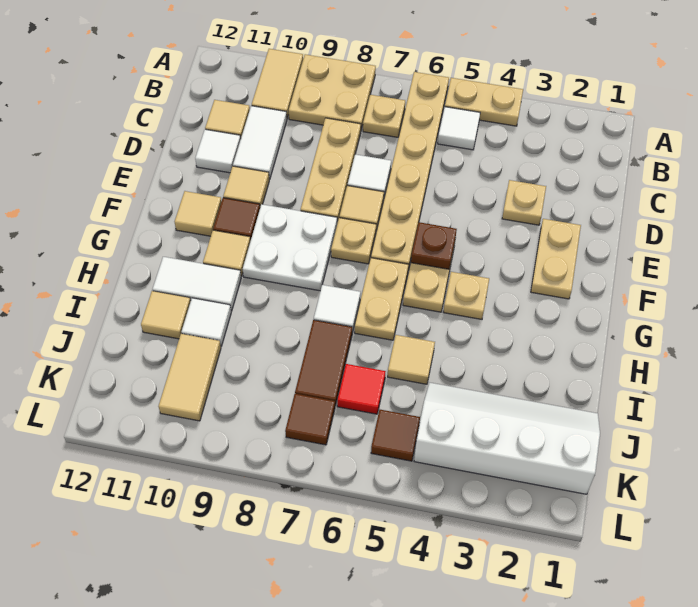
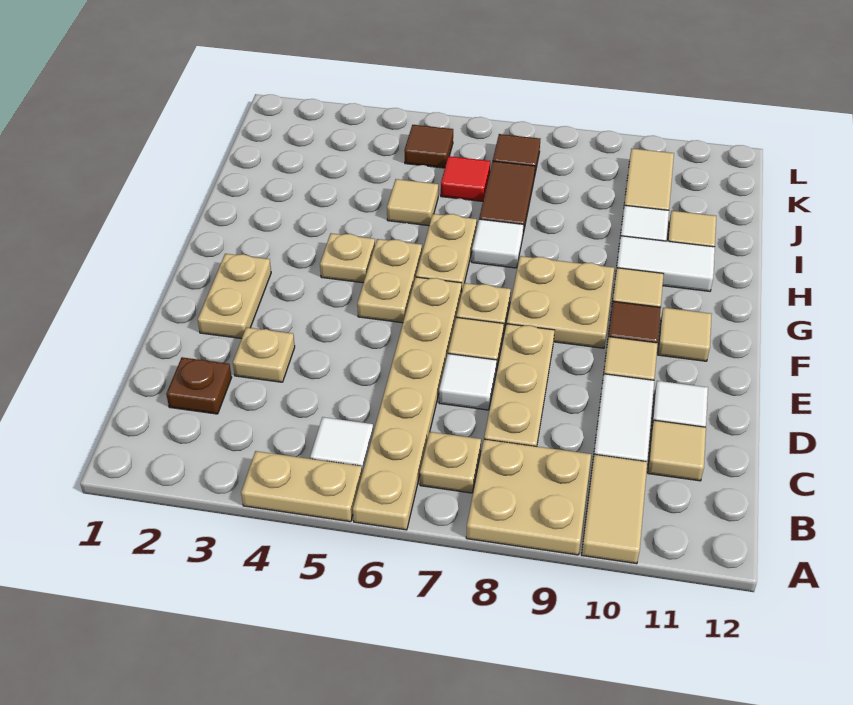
brown 1x1 plate [411,222,457,269] -> brown 1x1 plate moved to [166,357,232,414]
white 2x2 plate [243,204,337,291] -> tan 2x2 plate [507,256,614,348]
white 2x4 slope [414,383,600,494] -> none

